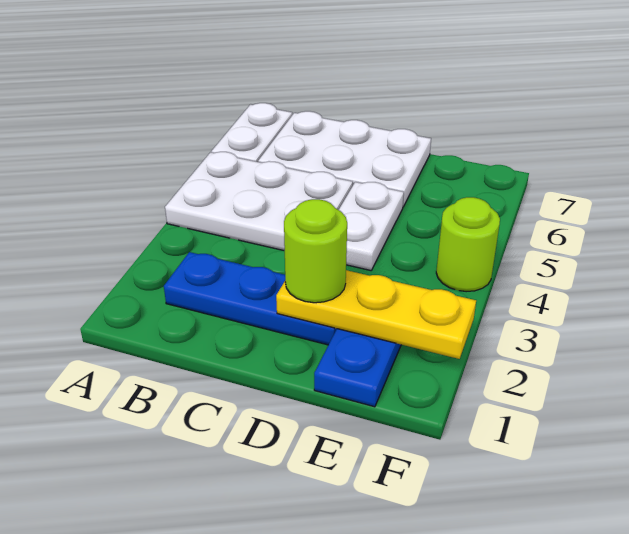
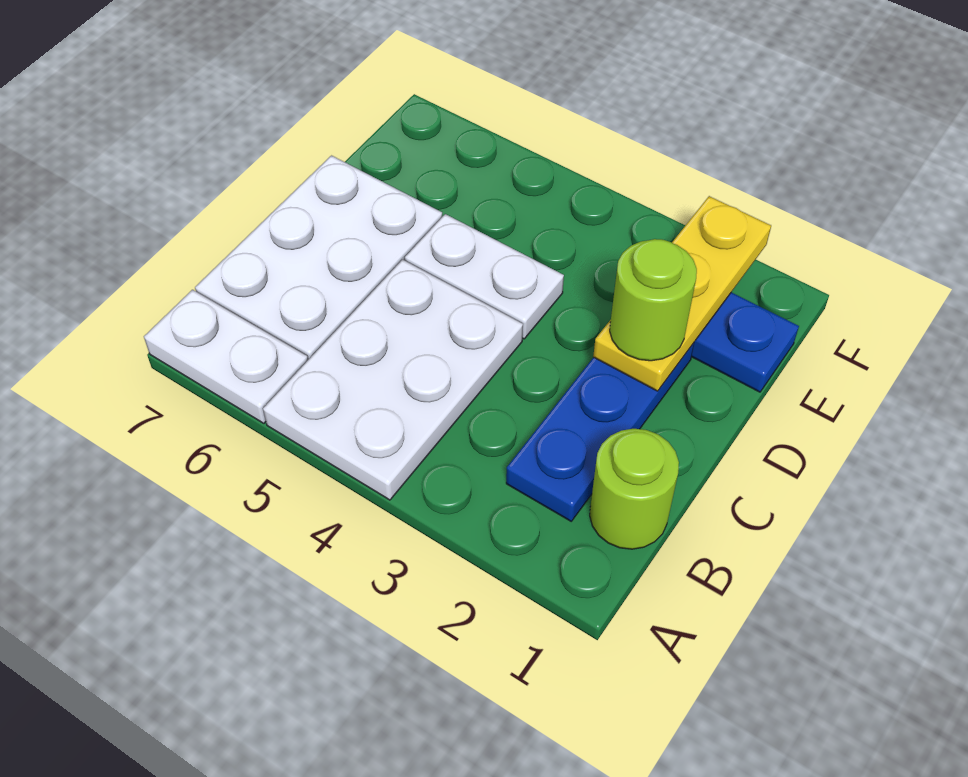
lime 1x1 round brick [436,197,500,292] -> lime 1x1 round brick moved to [590,429,679,549]

